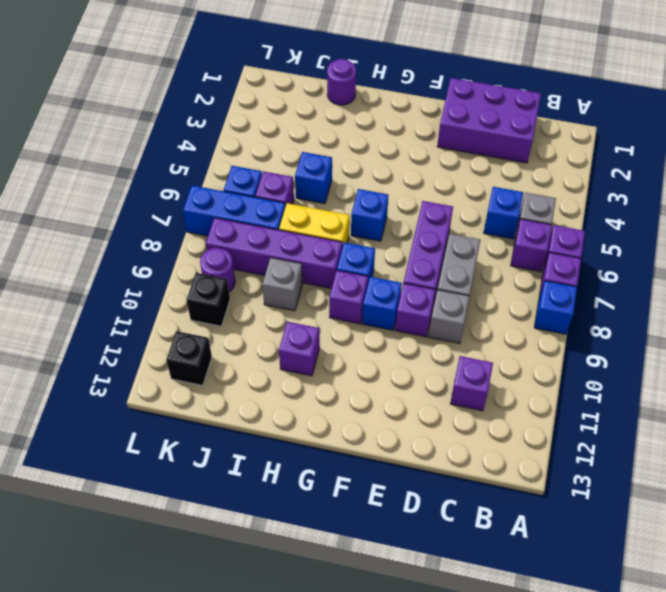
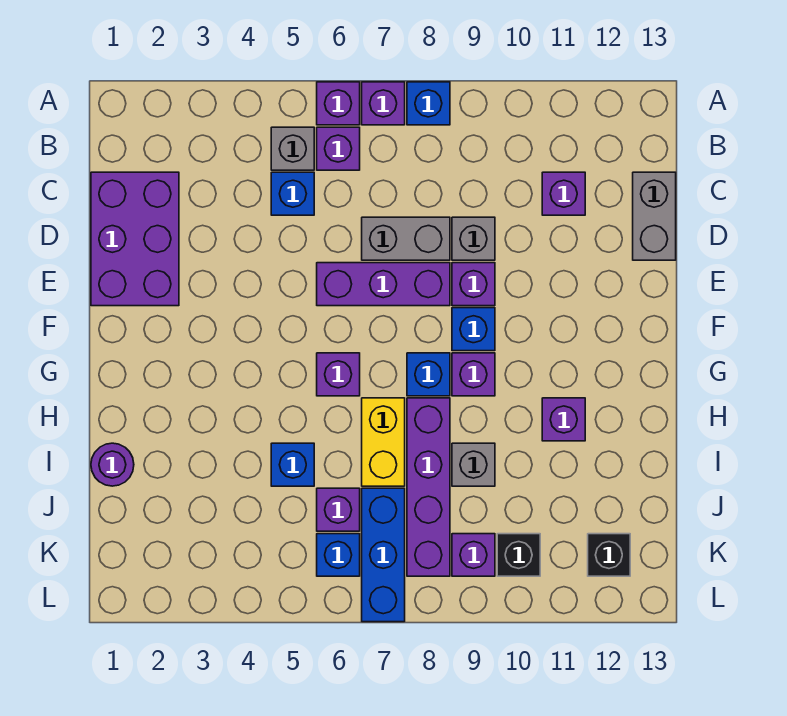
none -> grey 1x2 brick [633,172,676,260]
blue 1x1 brick [351,189,388,241] -> purple 1x1 brick [317,353,360,396]
purple 1x1 round brick [200,248,235,292] -> purple 1x1 brick [452,534,495,576]

